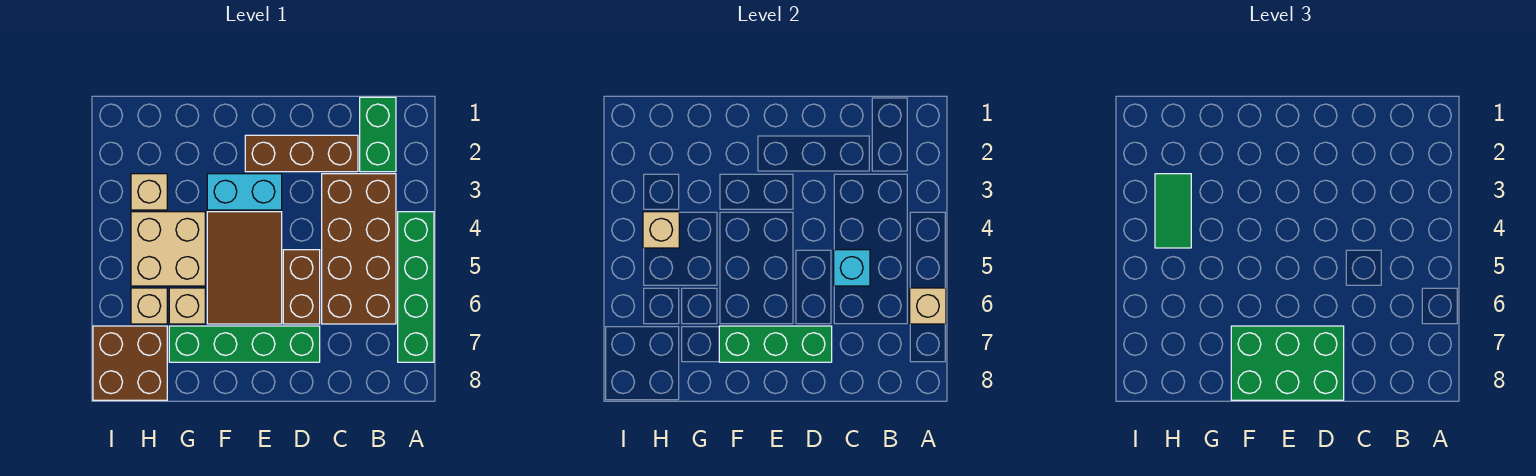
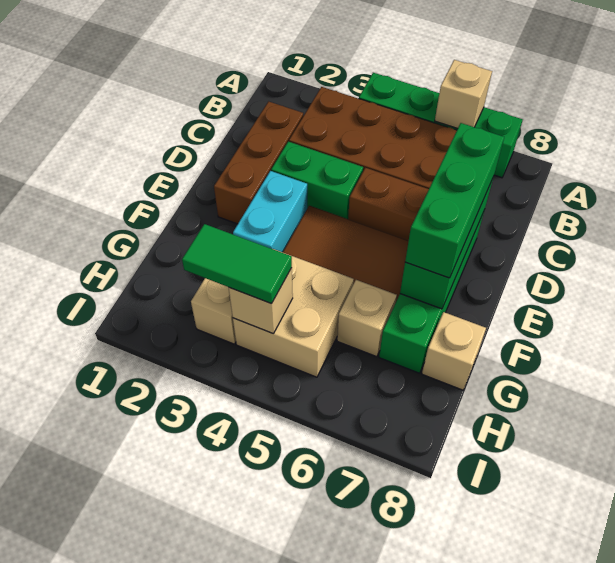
green 1x2 brick [360,97,396,172] -> green 1x2 brick moved to [271,142,363,219]
cyan 1x1 brick [834,250,870,286] -> none
green 2x3 brick [1231,326,1344,400] -> green 1x3 brick [405,123,504,278]
tan 1x1 brick [131,288,167,324] -> tan 1x1 brick moved to [422,312,486,390]
brown 2x2 brick [93,326,167,400] -> none

